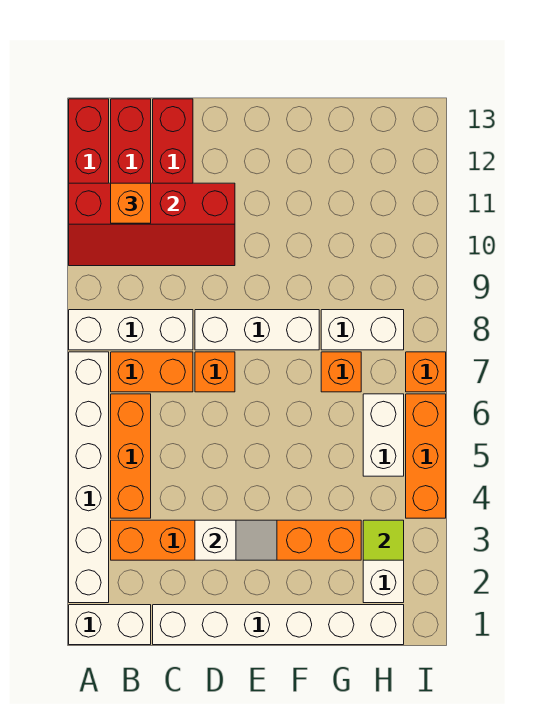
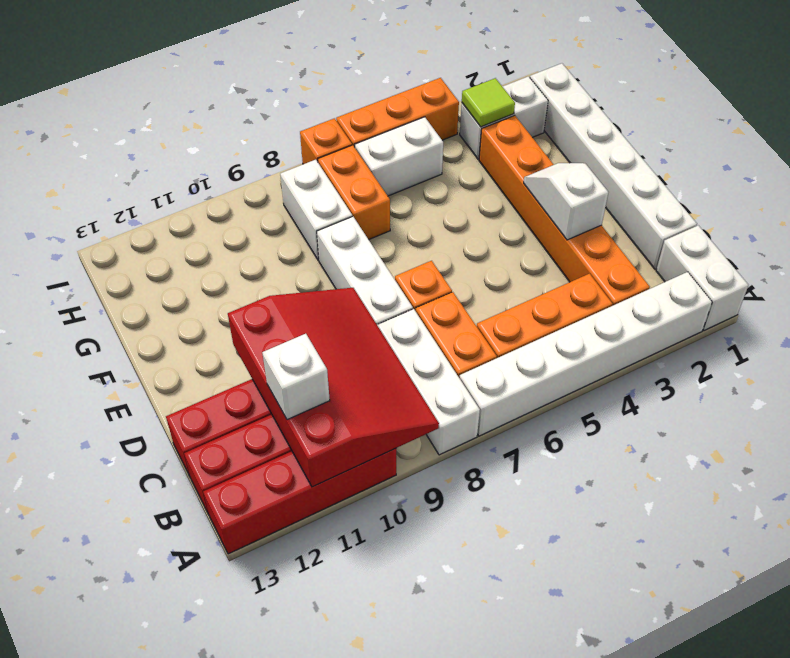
red 2x4 slope [69,183,235,266] -> red 3x4 slope [228,288,439,487]
orange 1x1 brick [111,183,151,223] -> white 1x1 brick [262,334,330,420]
orange 1x1 brick [321,352,361,392] -> orange 1x2 brick [318,145,390,240]

